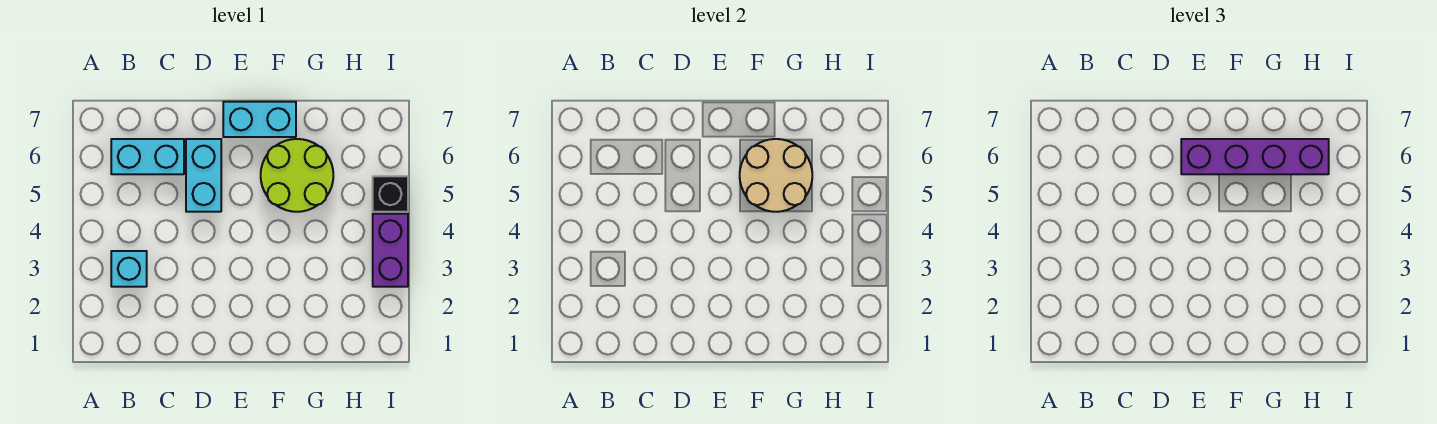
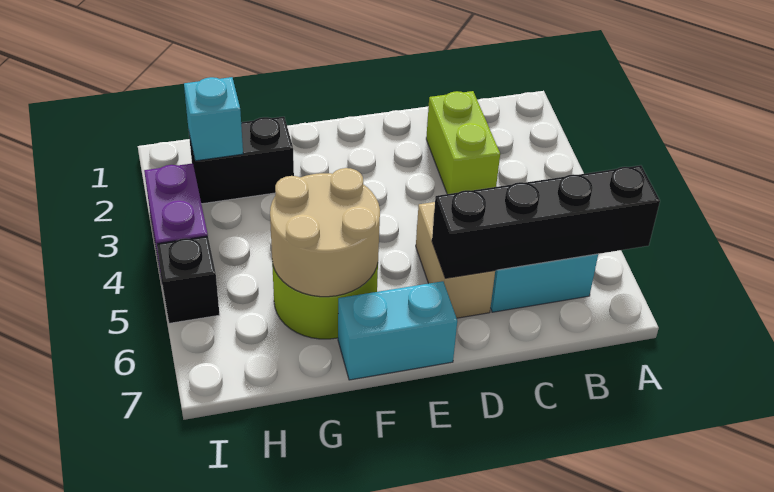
none -> black 1x4 brick [432,165,660,278]
cyan 1x1 brick [111,251,147,287] -> cyan 1x1 brick moved to [184,77,243,161]
none -> lime 1x2 brick [426,91,500,194]
cyan 1x2 brick [186,139,221,212] -> tan 1x2 brick [416,202,495,318]
purple 1x4 brick [1181,139,1329,174] -> none
none -> black 1x2 brick [189,117,294,204]

